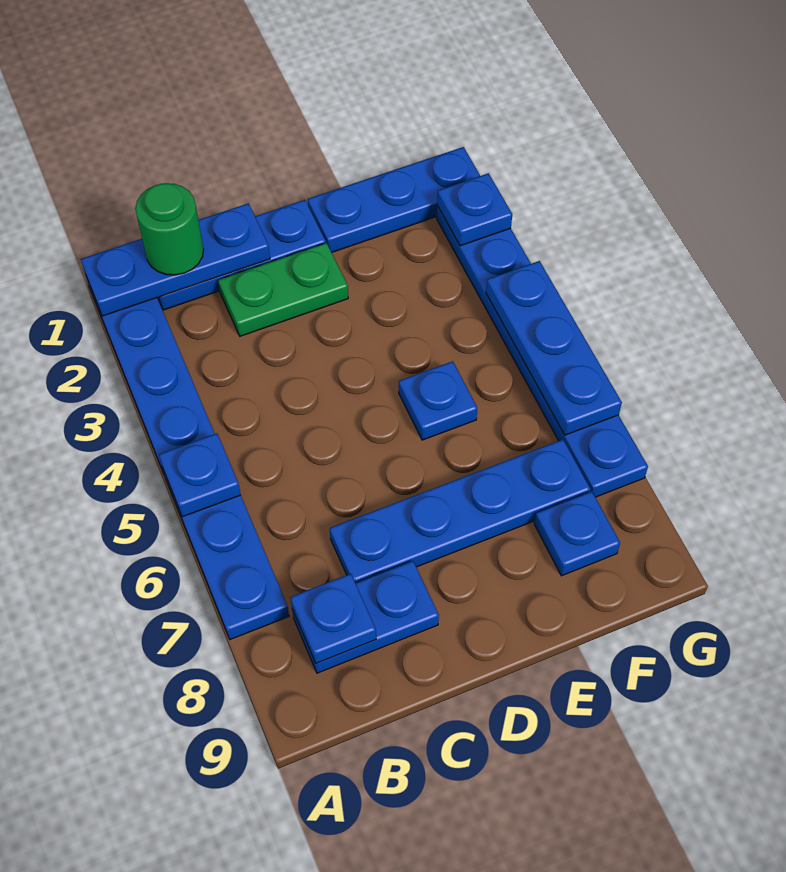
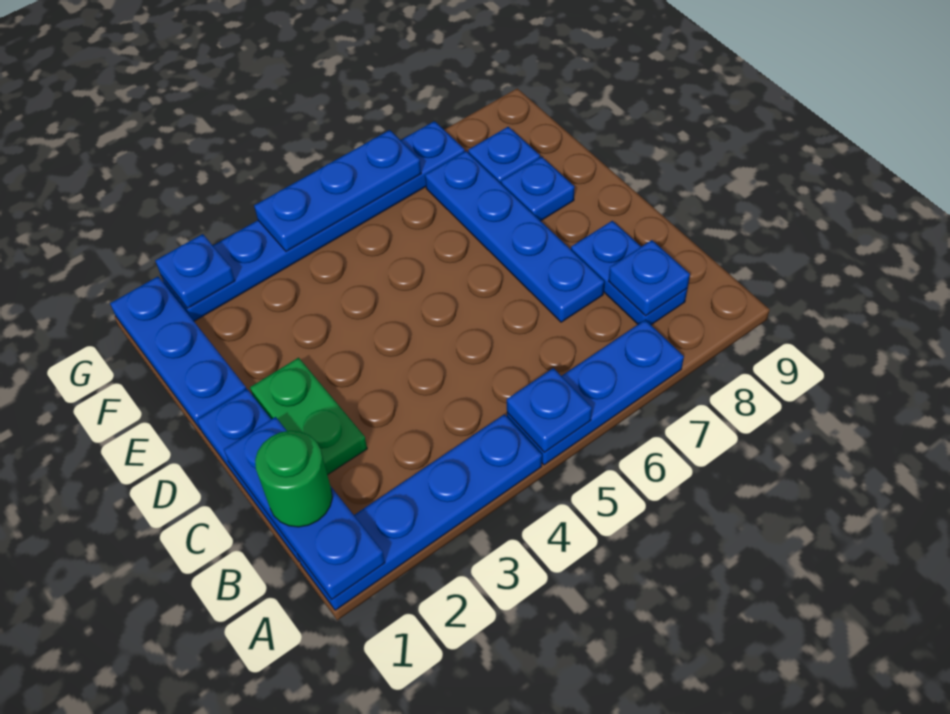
blue 1x1 plate [399,361,477,440] -> blue 1x1 plate moved to [501,157,574,221]

